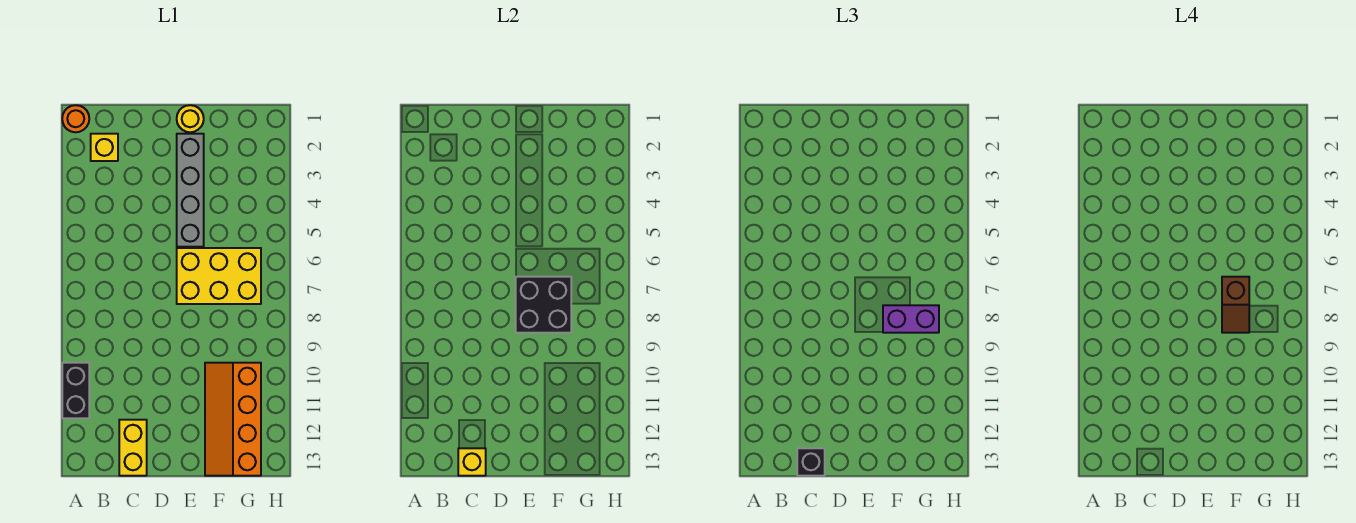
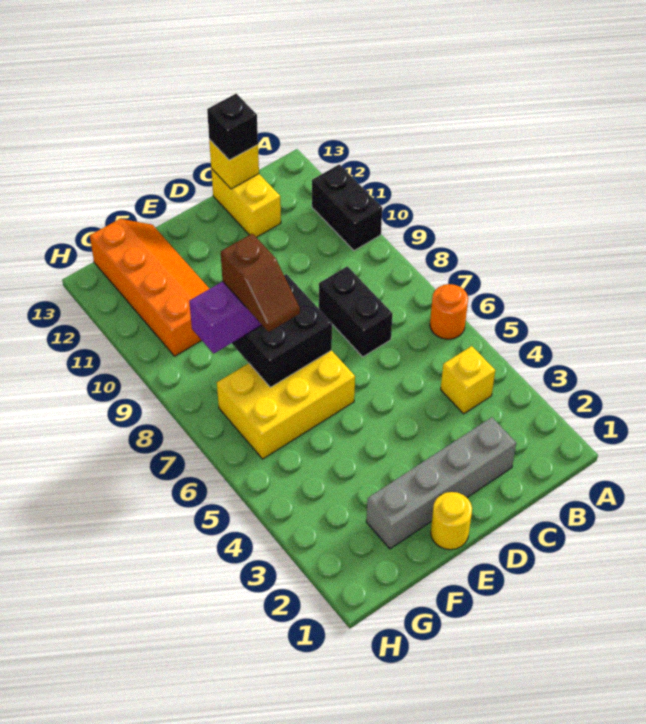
orange 1x1 round brick [62,105,89,132] -> orange 1x1 round brick moved to [430,284,468,339]
yellow 1x1 brick [91,134,118,161] -> yellow 1x1 brick moved to [441,346,495,414]
none -> black 1x2 brick [319,266,393,357]
grey 1x4 brick [177,134,204,247] -> grey 1x4 brick turned to [366,417,516,549]
brown 1x2 slope [1222,277,1249,333] -> brown 1x2 slope turned to [221,233,300,332]

